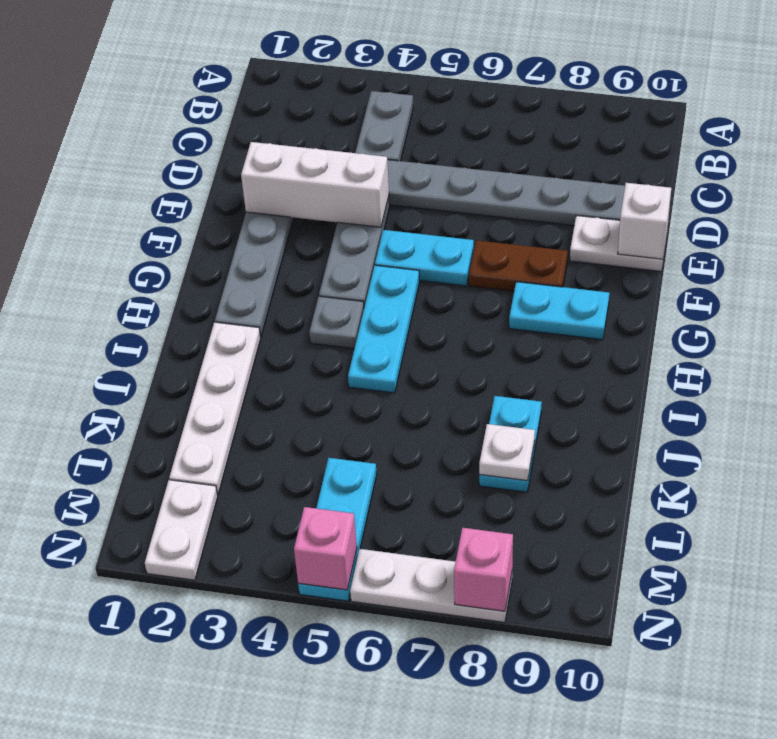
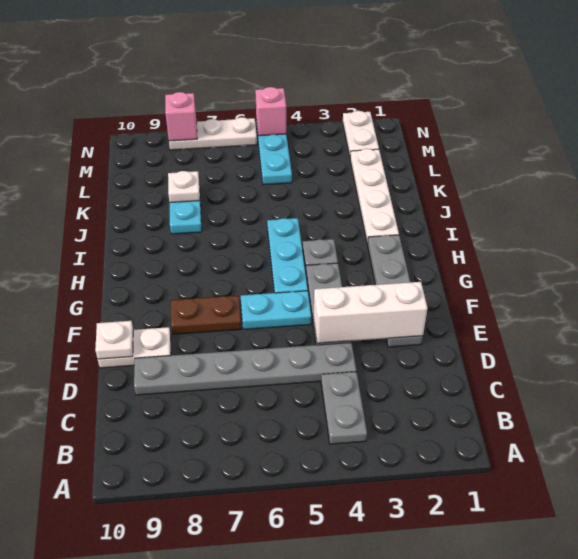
white 1x1 brick [618,183,671,259] -> white 1x1 plate [95,321,133,359]
cyan 1x2 plate [509,282,609,340] -> none

